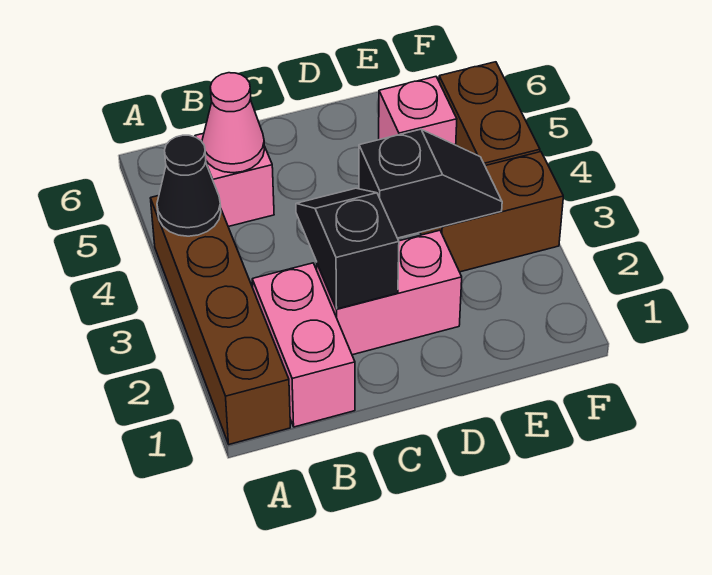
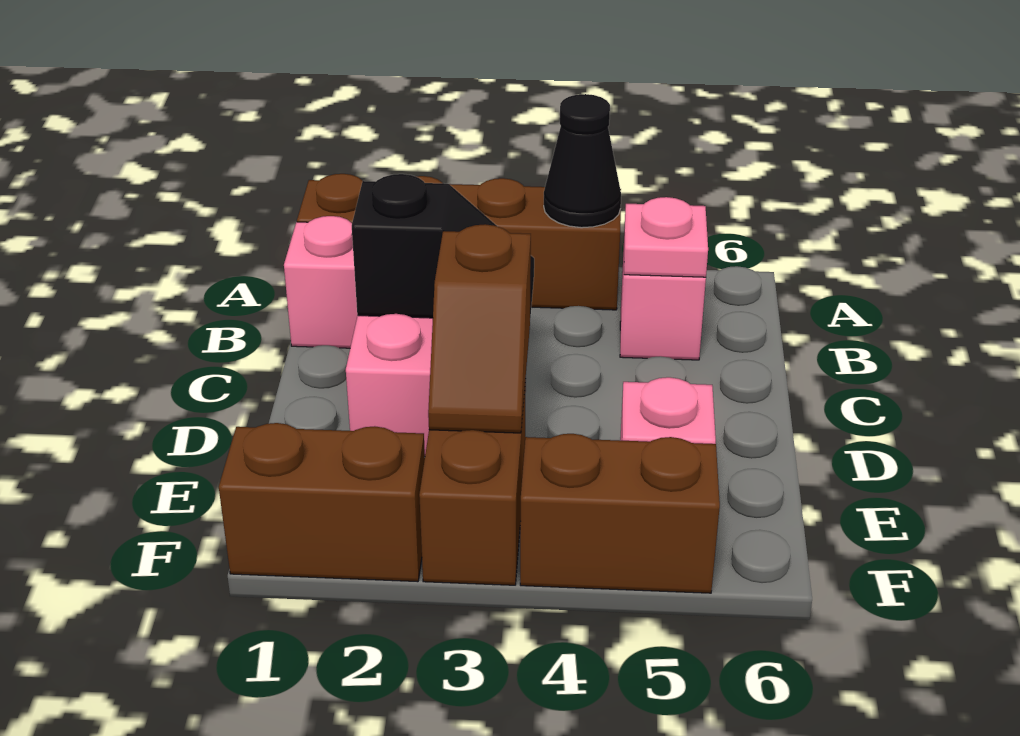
pink 1x1 cone [202,73,265,173] -> pink 1x1 plate [624,197,708,277]
black 1x2 slope [359,129,502,238] -> brown 1x2 slope [428,224,531,433]
none -> brown 1x2 brick [219,423,425,582]

